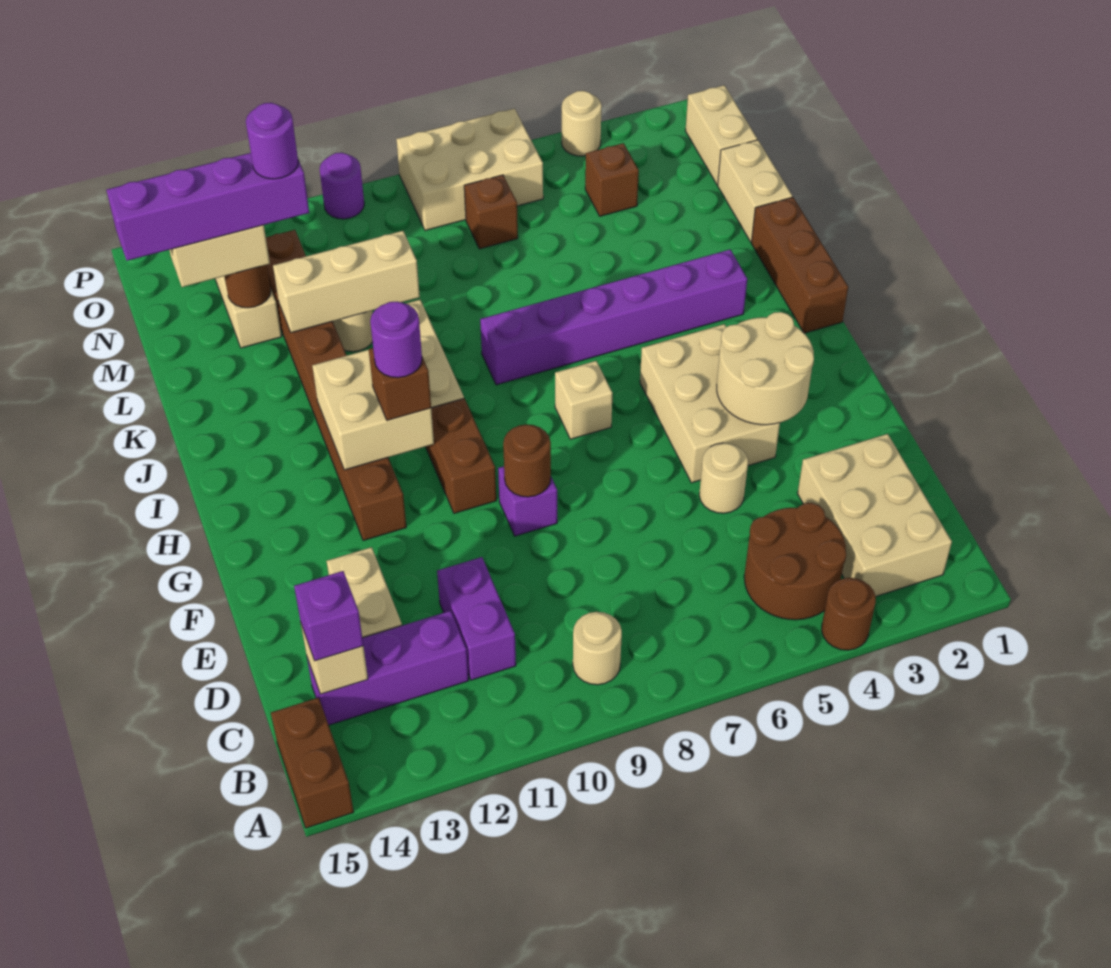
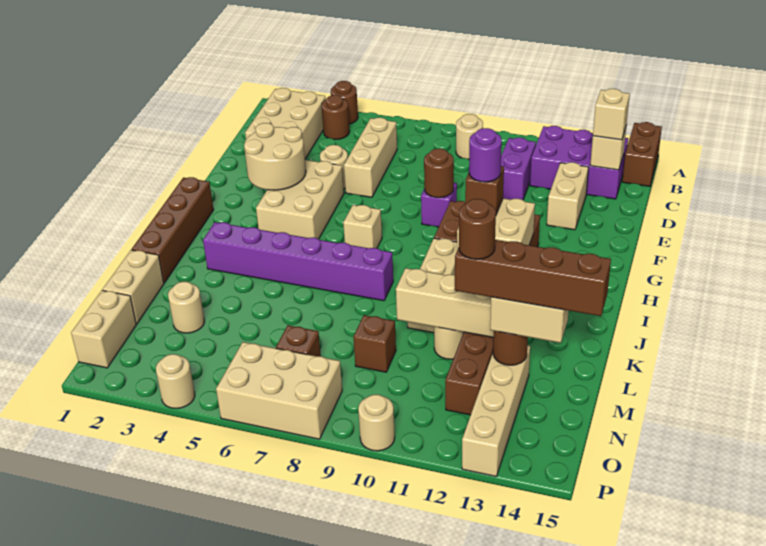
brown 2x2 round brick [744,503,846,620] -> brown 1x1 round brick [321,95,350,139]
none -> tan 1x3 brick [344,118,397,197]
purple 1x3 brick [307,611,469,725] -> purple 2x3 brick [530,126,628,199]
purple 1x1 brick [294,571,363,661] -> tan 1x1 brick [593,89,630,140]
brown 1x3 brick [751,197,848,333] -> brown 1x4 brick [132,177,214,283]
none -> tan 1x1 round brick [168,282,205,333]
purple 1x4 brick [106,153,309,261] -> brown 1x4 brick [455,240,611,316]
purple 1x1 round brick [246,103,298,179] -> brown 1x1 round brick [459,199,496,259]
brown 1x1 brick [585,143,639,216] -> brown 1x1 brick moved to [353,315,396,372]
purple 1x1 round brick [320,153,364,219] -> tan 1x1 round brick [358,395,395,451]

